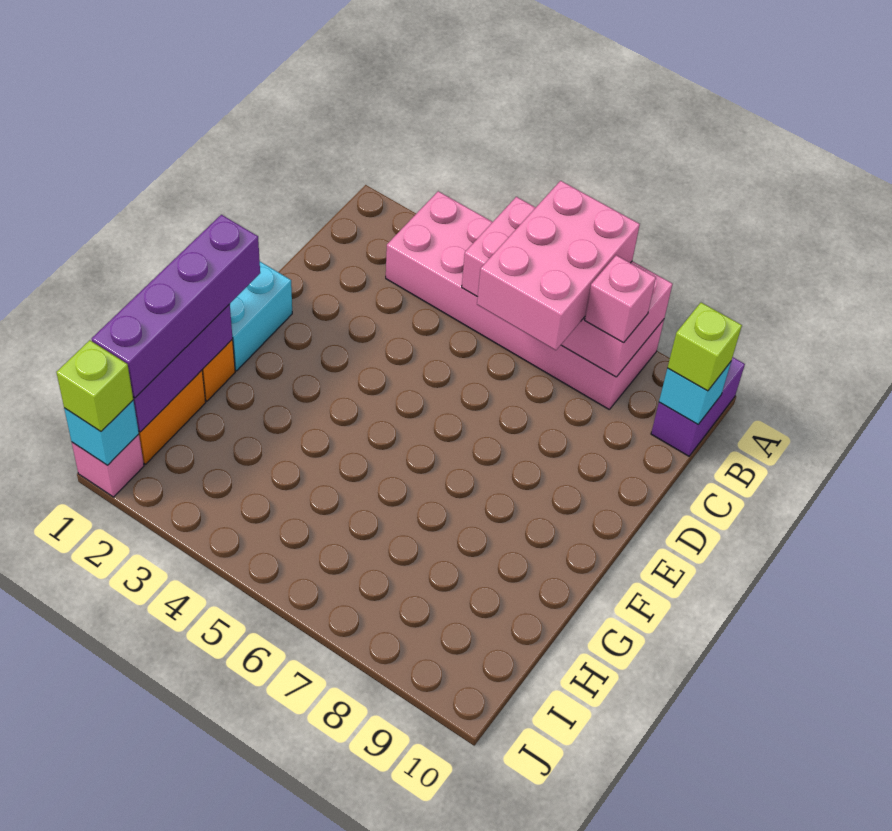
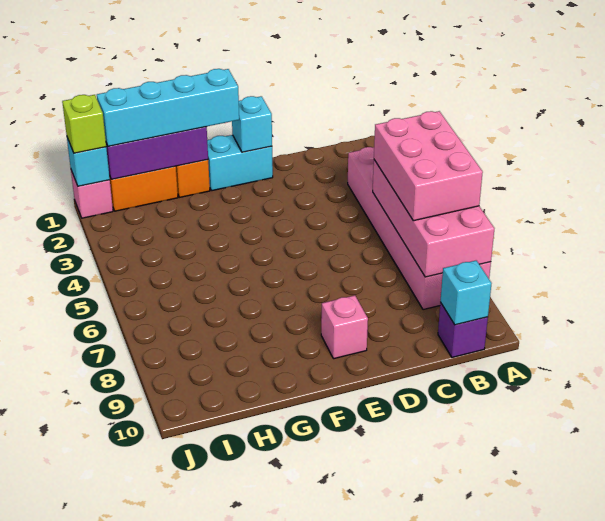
pink 2x3 brick [477,181,640,350] -> pink 2x3 brick turned to [374,111,483,221]
purple 1x2 brick [651,357,745,456] -> purple 1x1 brick [438,302,488,357]
pink 1x1 brick [585,255,656,343] -> pink 1x1 brick moved to [321,295,368,359]
lime 1x1 brick [668,303,742,391] -> none
none -> cyan 1x1 brick [232,96,272,152]
purple 1x4 brick [92,215,260,398] -> cyan 1x4 brick [97,69,239,146]

